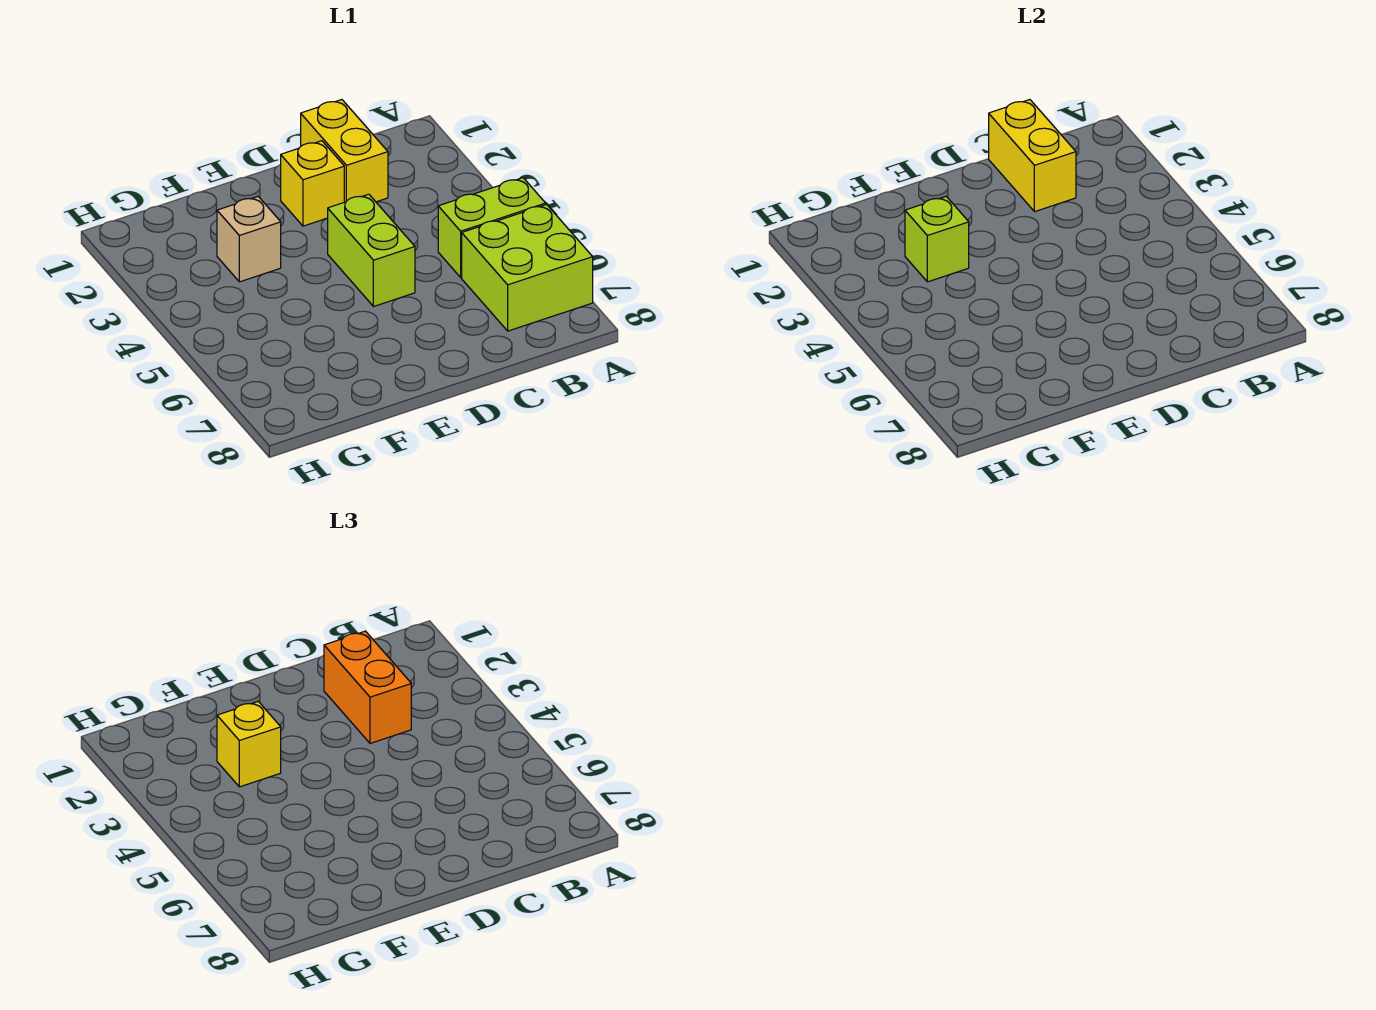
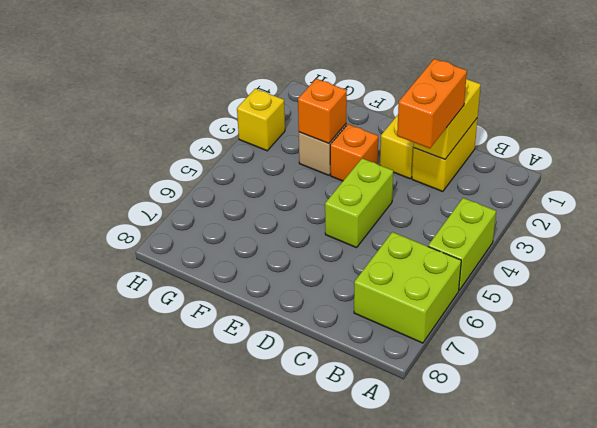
lime 1x2 brick [438,178,546,277] -> lime 1x2 brick turned to [428,198,496,290]
none -> orange 1x1 brick [330,124,378,181]
lime 1x1 brick [905,196,969,282] -> orange 1x1 brick [298,79,347,144]
yellow 1x1 brick [217,701,281,787] -> yellow 1x1 brick moved to [237,89,285,151]

